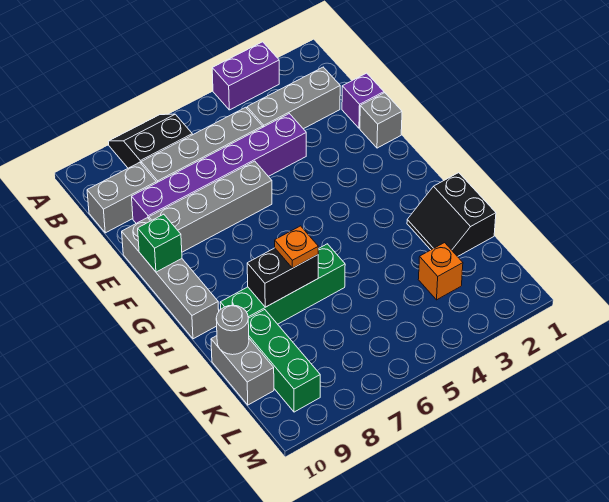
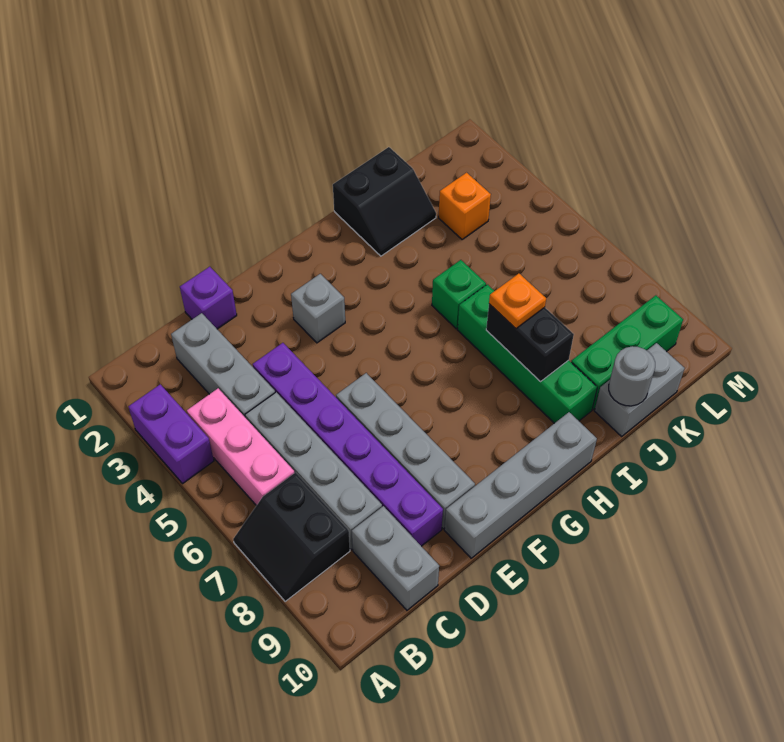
none -> pink 1x3 brick [187,388,294,505]
grey 1x1 brick [360,93,402,148] -> grey 1x1 brick moved to [291,274,345,343]
green 1x1 brick [138,214,182,272] -> green 1x1 brick moved to [432,260,486,329]

